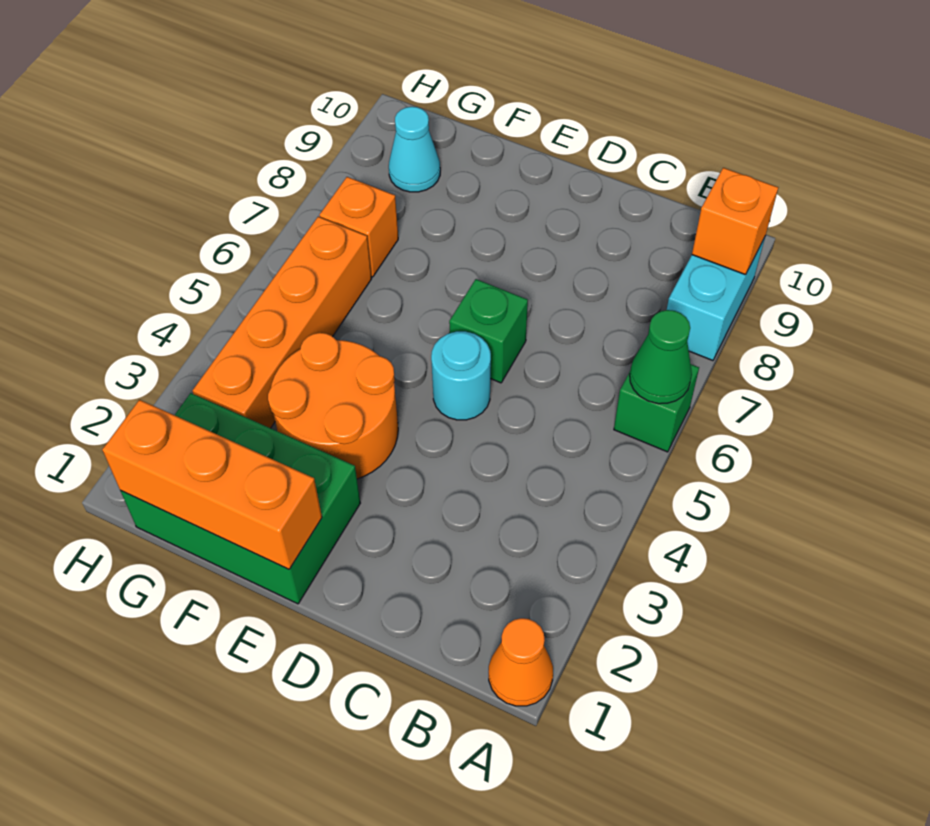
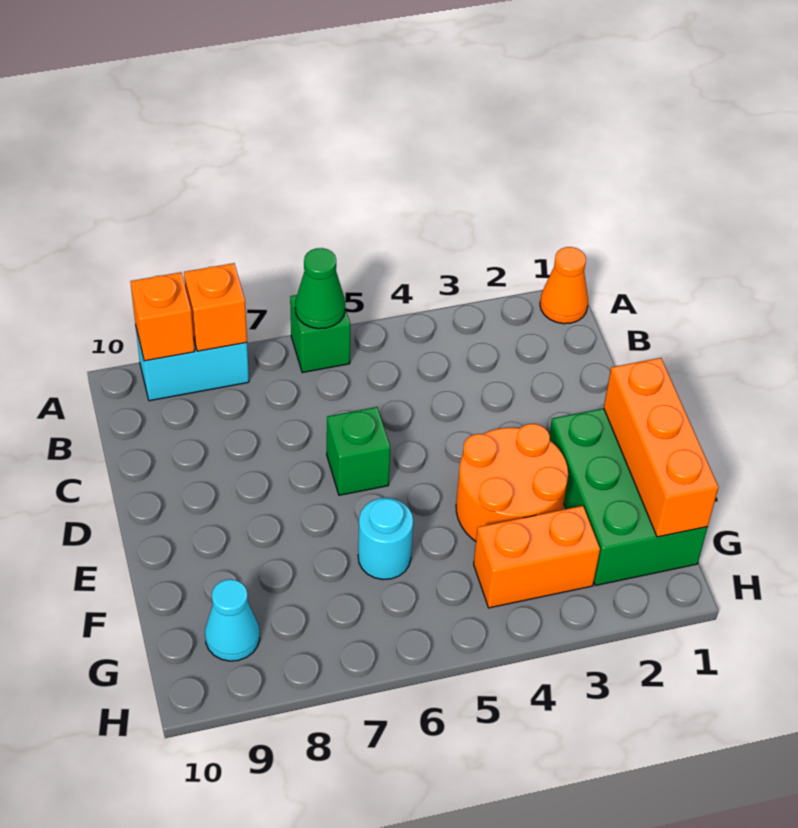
cyan 1x1 round brick [431,331,491,420] -> cyan 1x1 round brick moved to [358,498,413,579]
orange 1x4 brick [192,217,372,428] -> orange 1x2 brick [474,506,600,608]
orange 1x1 brick [320,177,398,277] -> orange 1x1 brick moved to [184,263,247,351]

